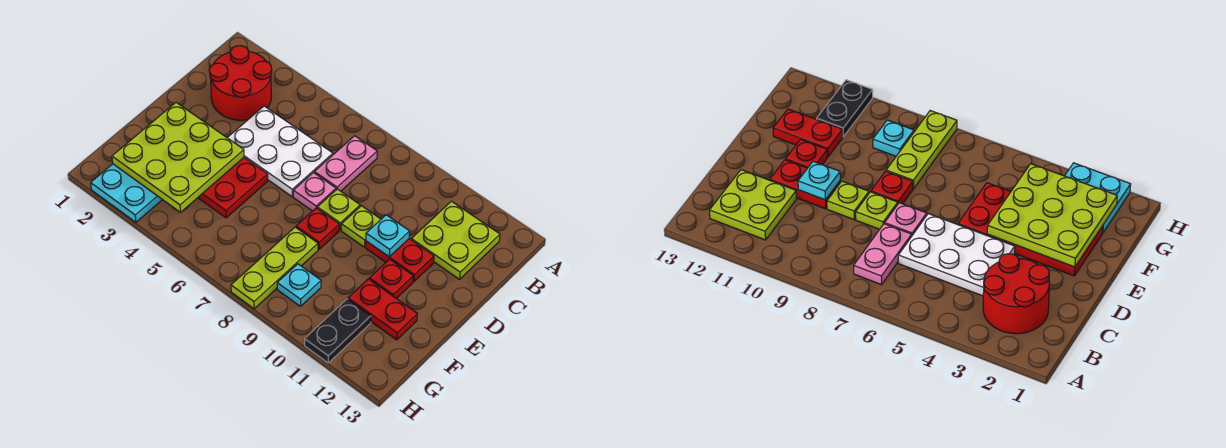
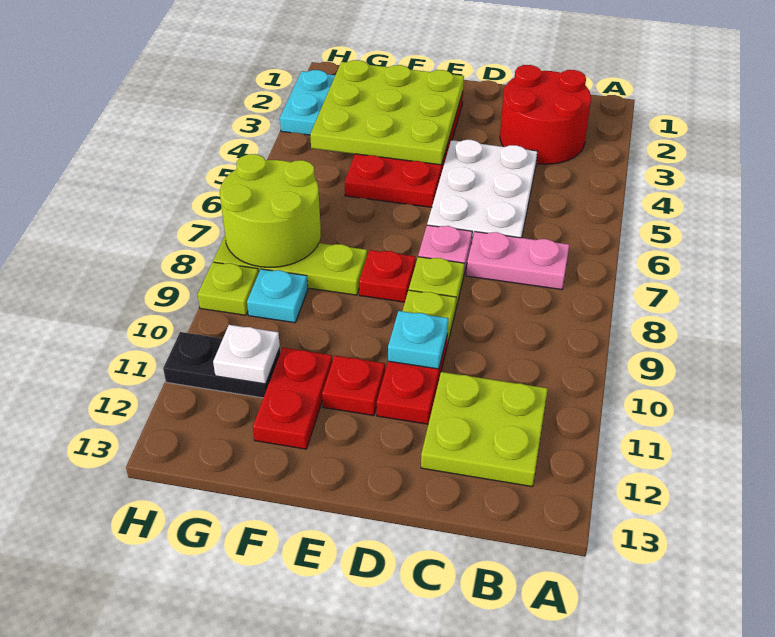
none -> lime 2x2 round brick [220,154,321,267]
none -> white 1x1 plate [213,325,280,384]
none -> lime 1x1 plate [198,262,259,315]

